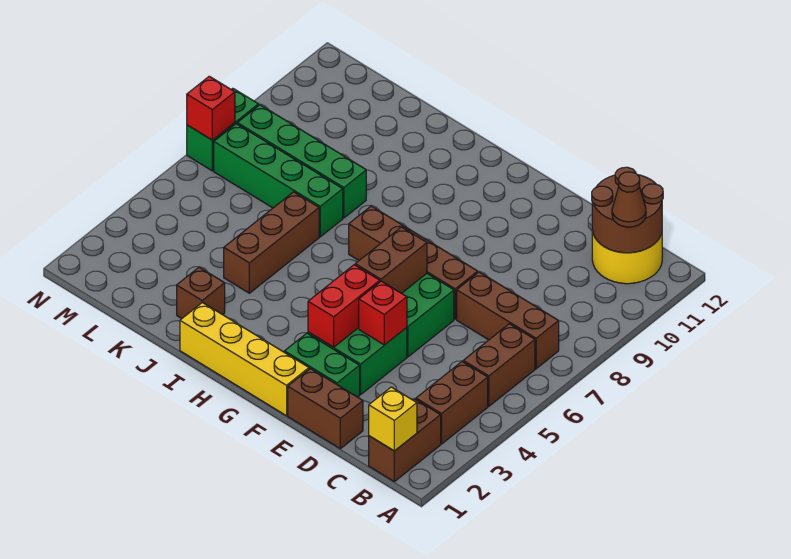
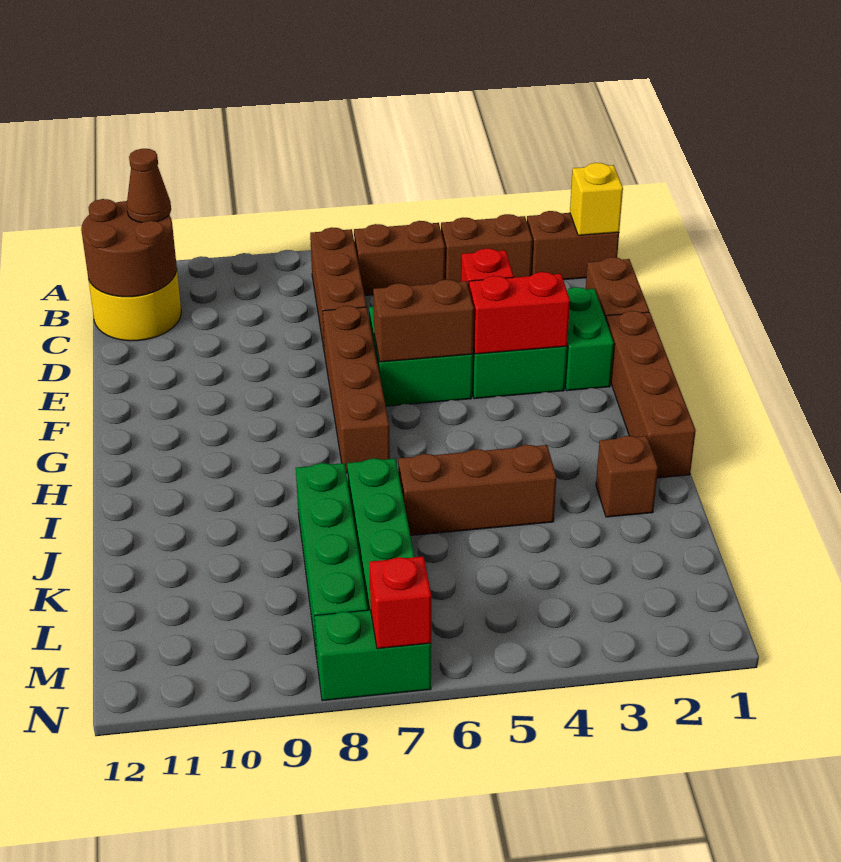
yellow 1x4 brick [180,302,309,416] -> brown 1x4 brick [606,311,696,478]

